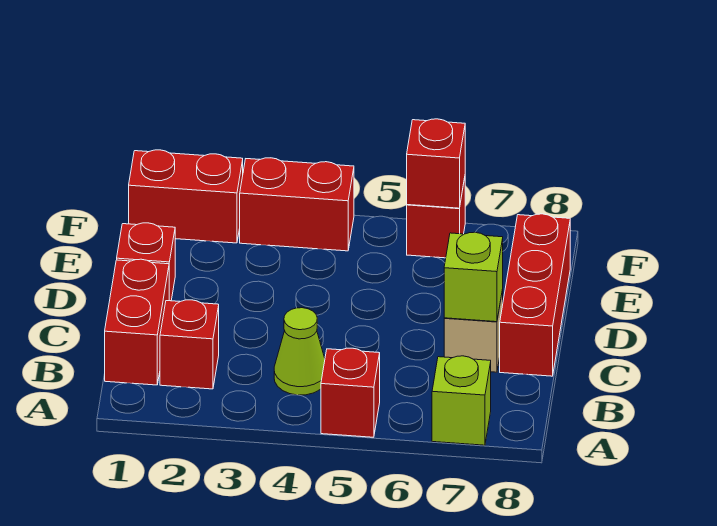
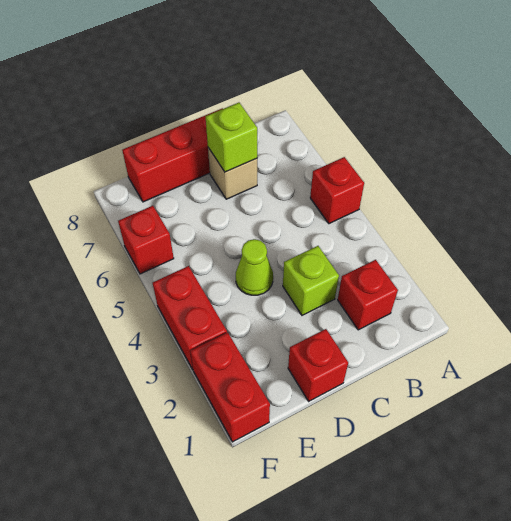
lime 1x1 brick [432,356,491,445] -> lime 1x1 brick moved to [283,246,339,315]
red 1x2 brick [105,259,169,385] -> none
lime 1x1 cone [274,308,325,395] -> lime 1x1 cone moved to [236,239,273,295]
red 1x1 brick [407,119,465,208] -> none

